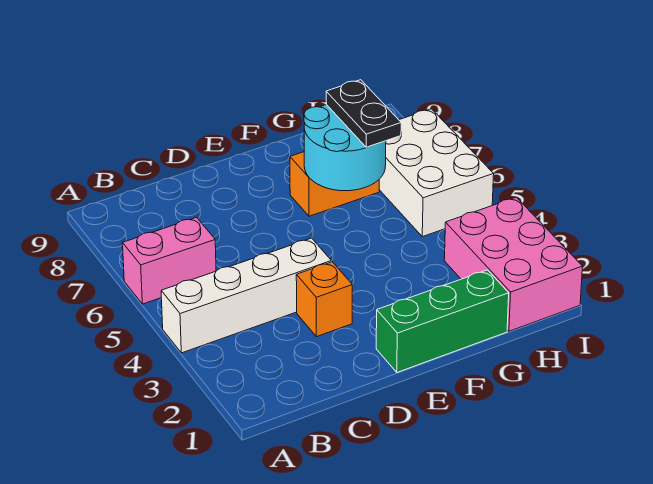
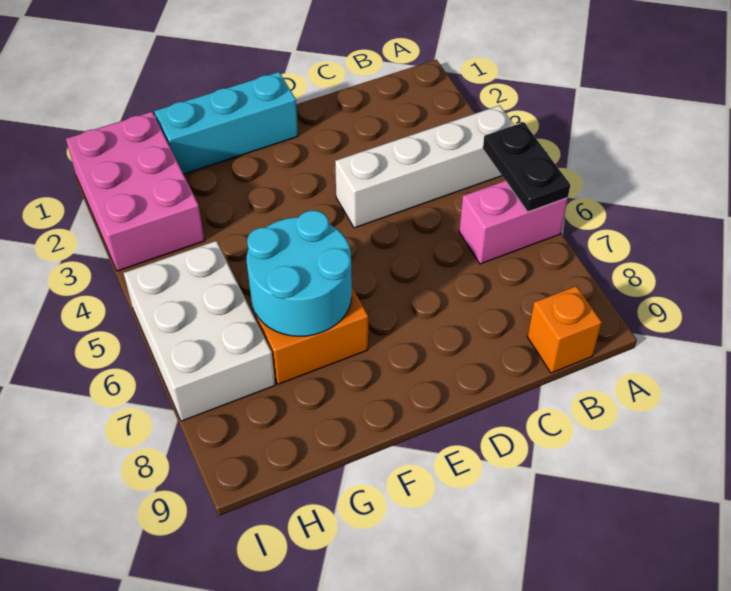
orange 1x1 brick [296,262,352,337] -> orange 1x1 brick moved to [527,286,602,373]
green 1x3 brick [376,270,509,372] -> cyan 1x3 brick [154,72,298,174]
black 1x2 plate [326,80,401,147] -> black 1x2 plate moved to [483,122,570,212]

